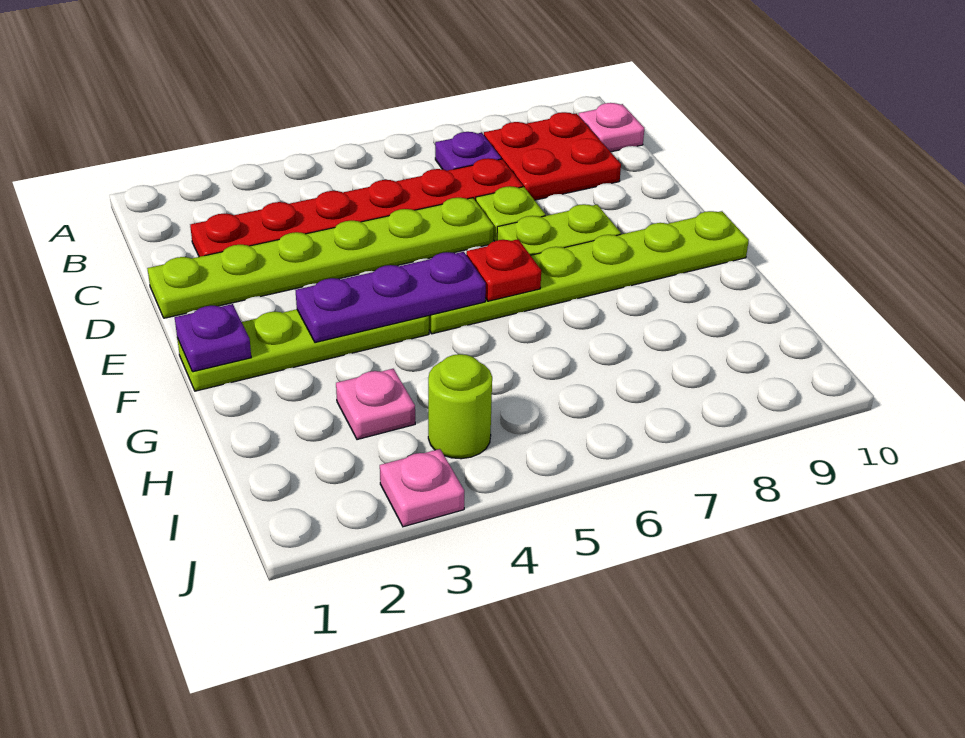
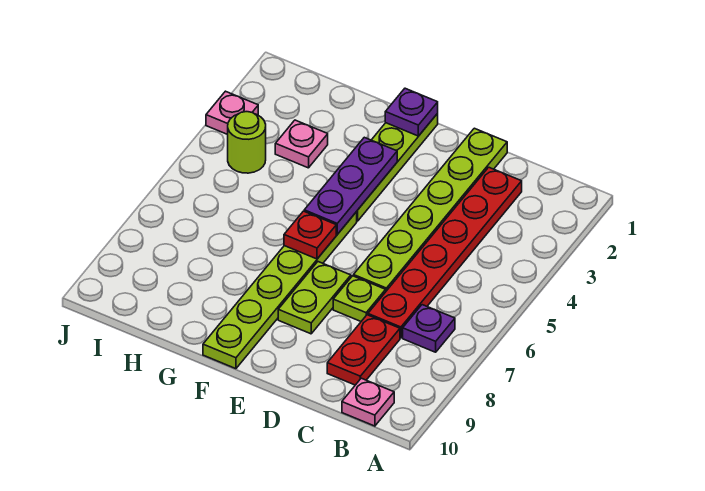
red 2x2 plate [484,112,621,200] -> red 1x2 plate [327,315,400,385]

